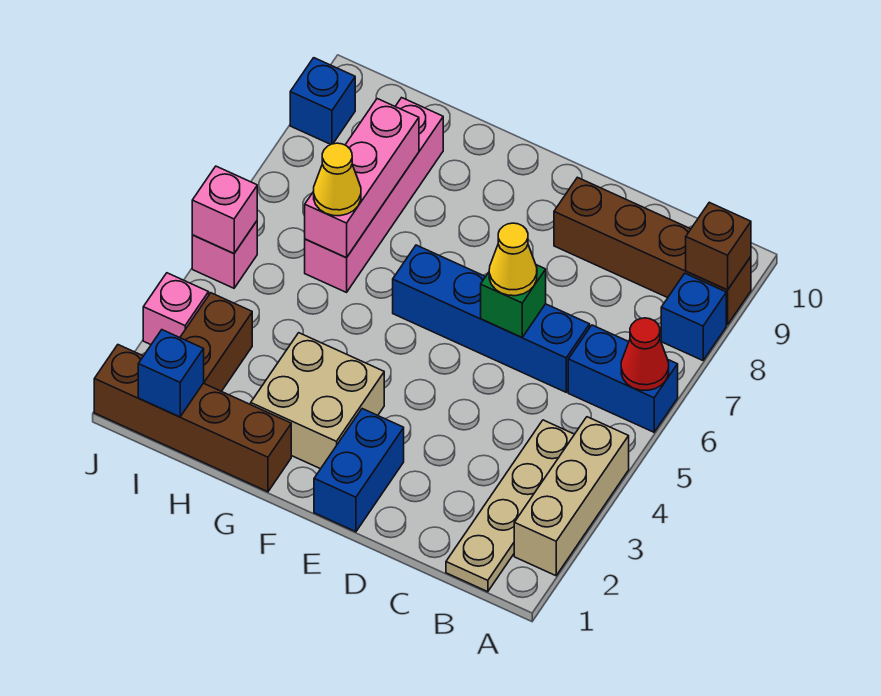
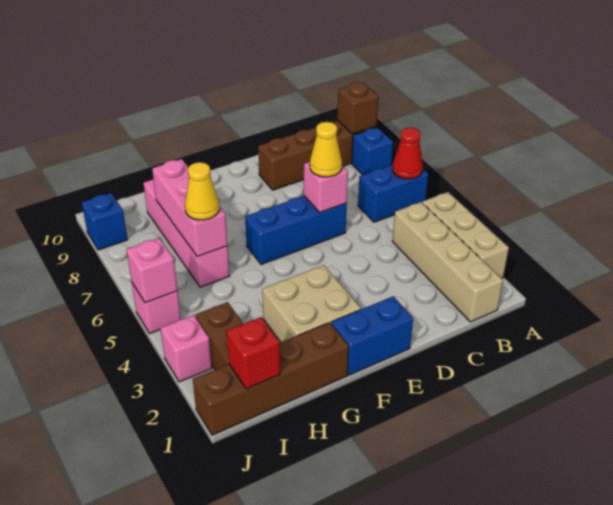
tan 1x4 plate [446,420,574,592] -> tan 1x4 brick [392,202,503,322]
blue 1x4 brick [393,245,590,392] -> blue 1x3 brick [245,196,347,264]
green 1x1 brick [481,265,546,337] -> pink 1x1 brick [304,162,348,212]
blue 1x2 brick [314,409,404,532] -> blue 1x2 brick turned to [331,296,413,375]
blue 1x1 brick [138,330,204,417] -> red 1x1 brick [227,317,280,389]

